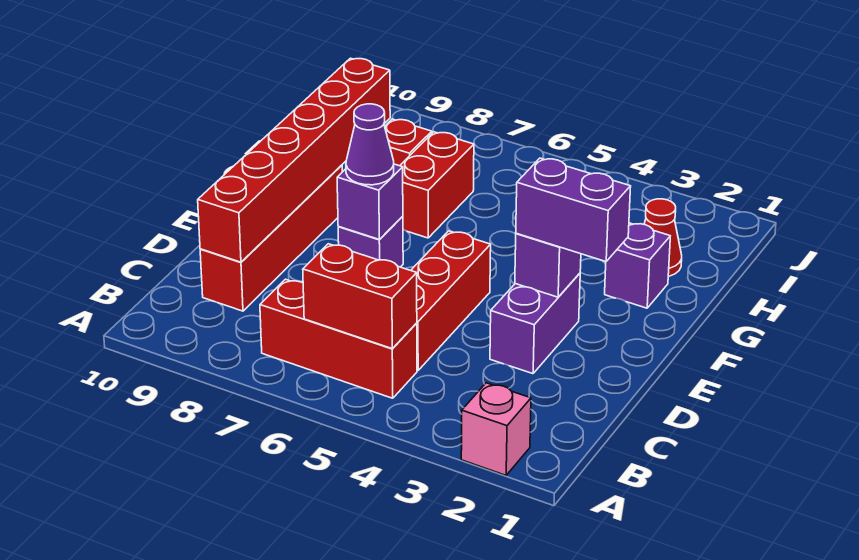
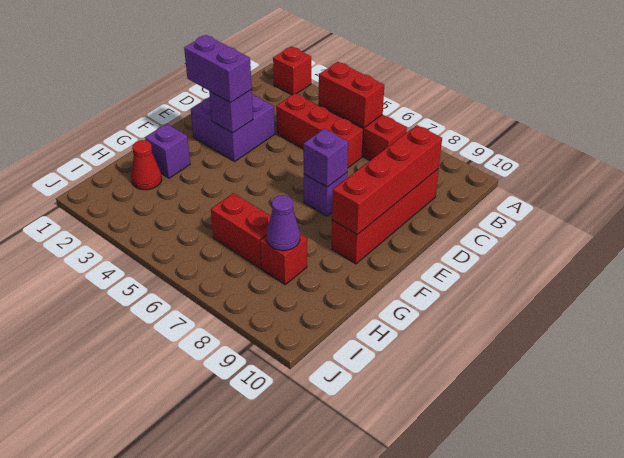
pink 1x1 brick [461,383,531,475] -> red 1x1 brick [273,46,311,95]
red 1x3 brick [411,231,491,371] -> red 1x3 brick turned to [276,93,363,168]
red 1x6 brick [198,58,390,262] -> red 1x4 brick [332,125,442,235]
purple 1x2 brick [490,273,580,374] -> purple 2x2 brick [191,94,275,162]
purple 1x1 cone [346,104,394,185] -> purple 1x1 cone moved to [267,195,300,251]
red 1x2 brick [400,132,474,238] -> red 1x2 brick turned to [211,193,271,268]

